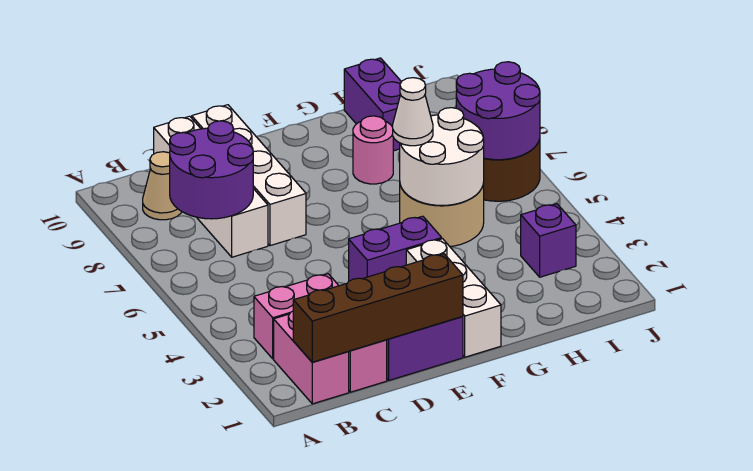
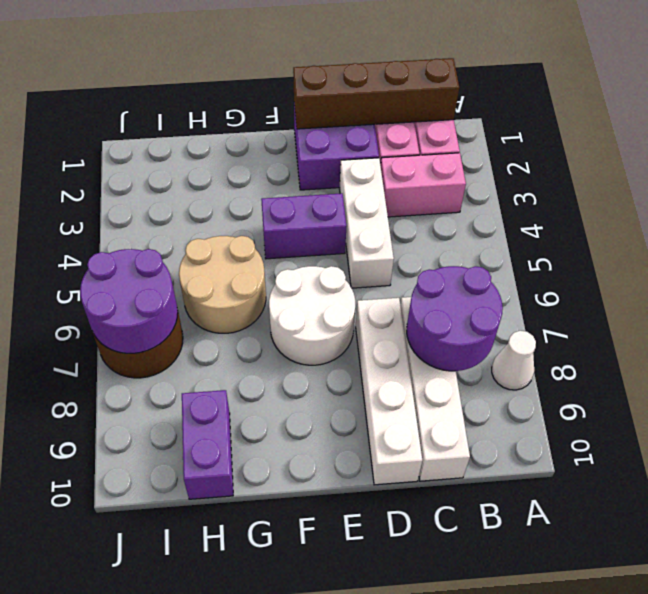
tan 1x1 cone [143,152,182,220] -> none
white 1x3 brick [406,239,501,357] -> white 1x3 brick moved to [340,158,394,288]
white 2x2 round brick [400,108,484,205] -> white 2x2 round brick moved to [269,266,355,365]
white 1x1 cone [393,78,433,146] -> white 1x1 cone moved to [492,331,536,390]
pink 1x1 round brick [353,116,393,184] -> none
purple 1x1 brick [521,204,576,277] -> none

